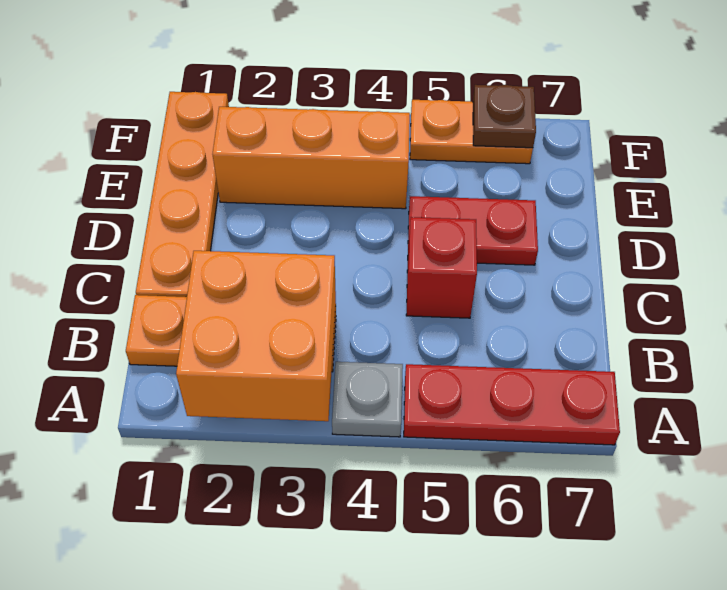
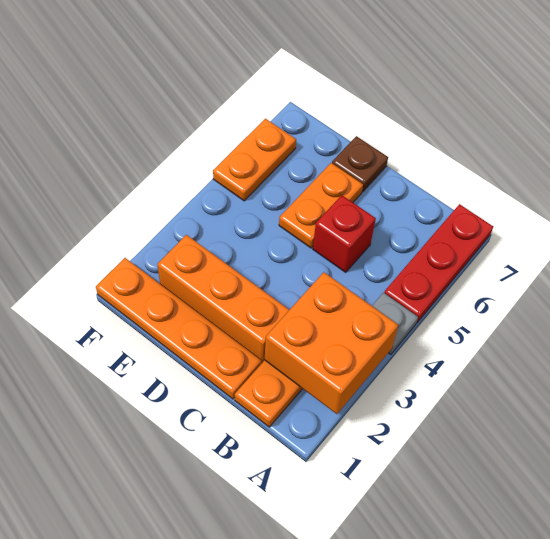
red 1x2 plate [408,196,538,265] -> orange 1x2 plate [279,163,363,248]
orange 1x3 brick [213,107,410,209] -> orange 1x3 brick turned to [157,235,289,364]
brown 1x1 plate [473,85,536,148] -> brown 1x1 plate moved to [332,136,388,192]

